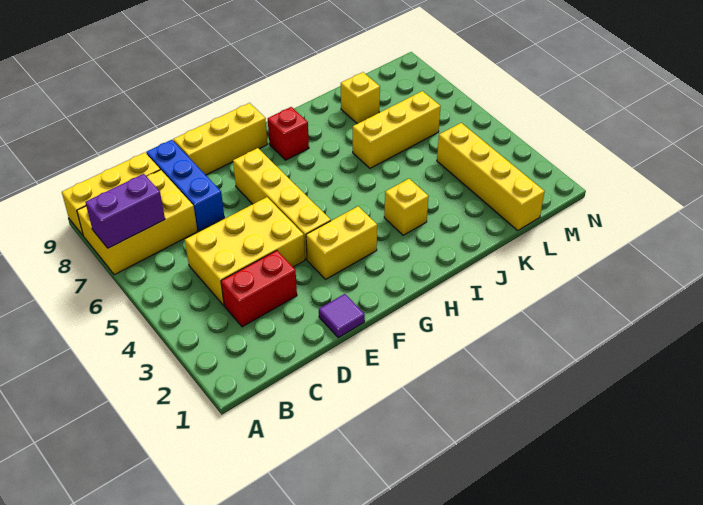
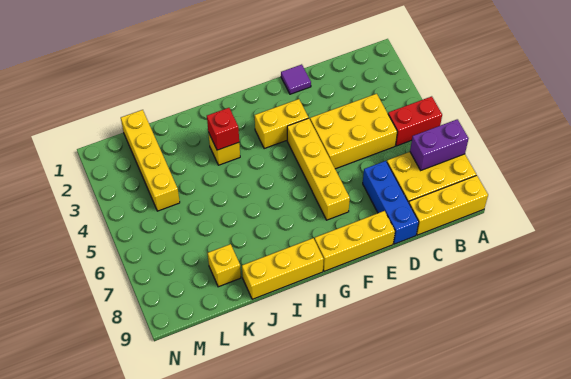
red 1x2 brick [221,250,297,327] -> red 1x2 brick moved to [388,96,442,146]
red 1x1 brick [268,107,309,160] -> red 1x1 brick moved to [207,108,239,150]
yellow 1x3 brick [353,91,441,168] -> yellow 1x3 brick moved to [242,238,324,299]

